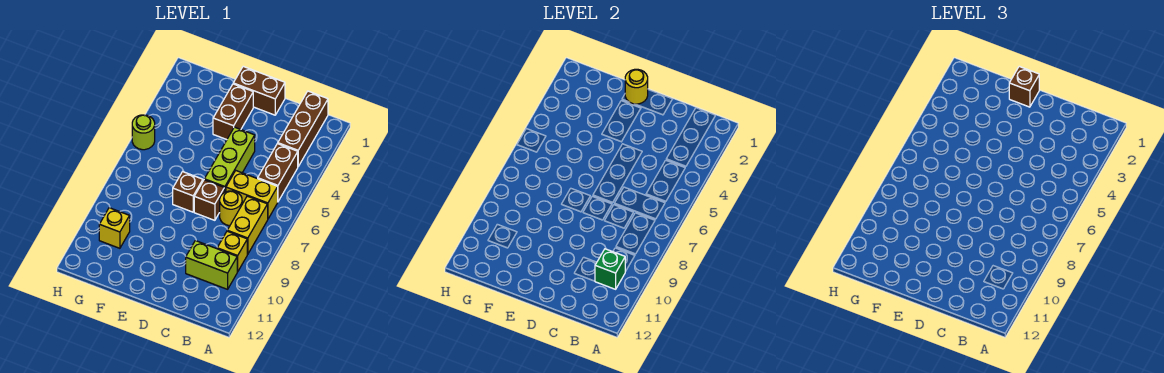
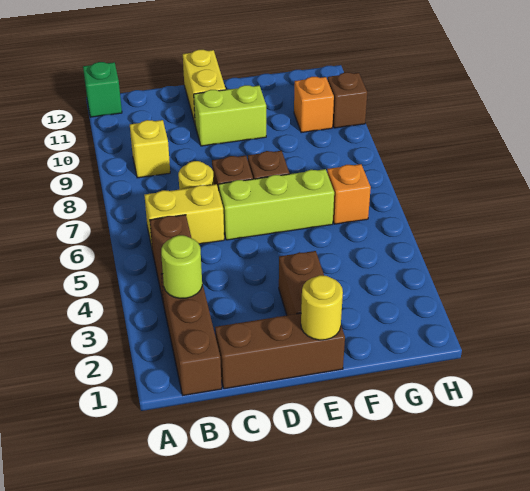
yellow 1x2 brick [227,196,268,254] -> yellow 1x2 brick moved to [183,50,226,123]
lime 1x2 brick [186,241,237,289] -> lime 1x2 brick moved to [194,85,266,146]
green 1x1 brick [595,249,625,289] -> green 1x1 brick moved to [83,62,122,117]
brown 1x2 brick [233,66,285,115] -> brown 1x3 brick [215,313,345,389]
lime 1x3 brick [204,127,255,193] -> lime 1x3 brick turned to [219,169,334,240]
brown 1x1 brick [1009,66,1039,107] -> brown 1x1 brick moved to [328,72,367,128]
none -> orange 1x1 brick [327,164,371,224]
yellow 1x1 brick [99,208,130,248] -> orange 1x1 brick [294,77,334,133]
lime 1x1 round brick [132,115,155,150] -> lime 1x1 round brick moved to [161,235,202,298]

